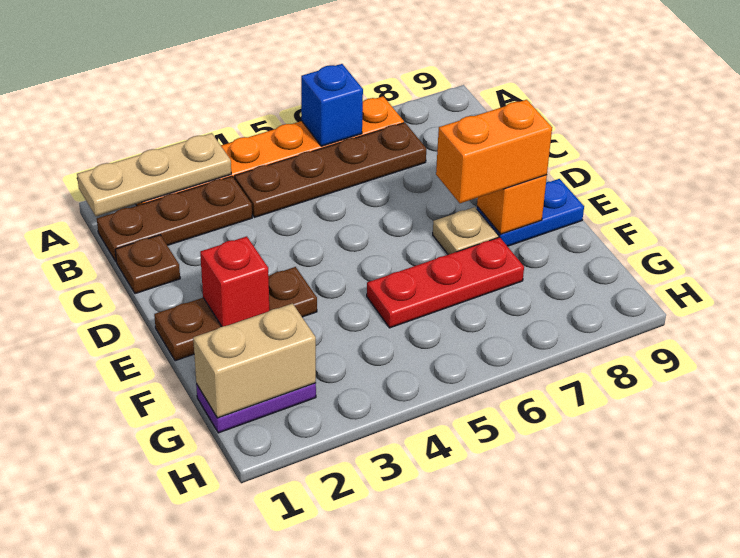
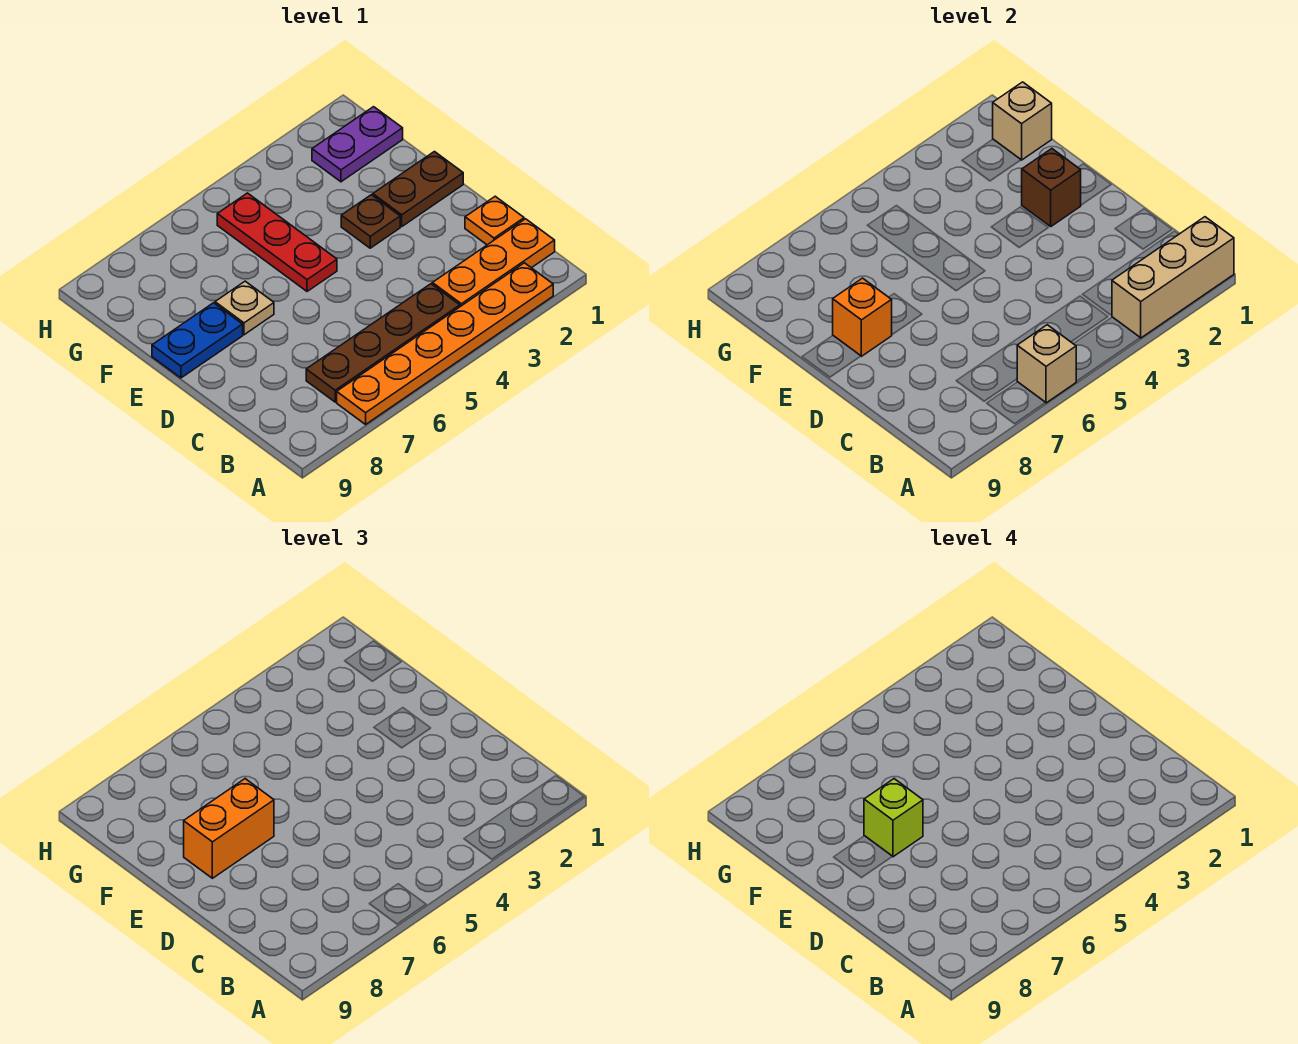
tan 1x3 plate [77,133,231,216] -> tan 1x3 brick [1112,217,1234,338]
blue 1x1 brick [301,64,363,146] -> tan 1x1 brick [1017,325,1076,403]
brown 1x3 plate [97,176,252,261] -> orange 1x3 plate [432,219,555,307]
brown 1x1 plate [115,235,180,294] -> orange 1x1 plate [465,196,524,245]
red 1x1 brick [200,236,269,327] -> brown 1x1 brick [1022,149,1081,226]
none -> lime 1x1 brick [864,779,923,857]
red 1x3 plate [367,237,524,328] -> red 1x3 plate turned to [217,193,337,291]
tan 1x2 brick [193,304,316,418] -> tan 1x1 brick [993,82,1052,160]

